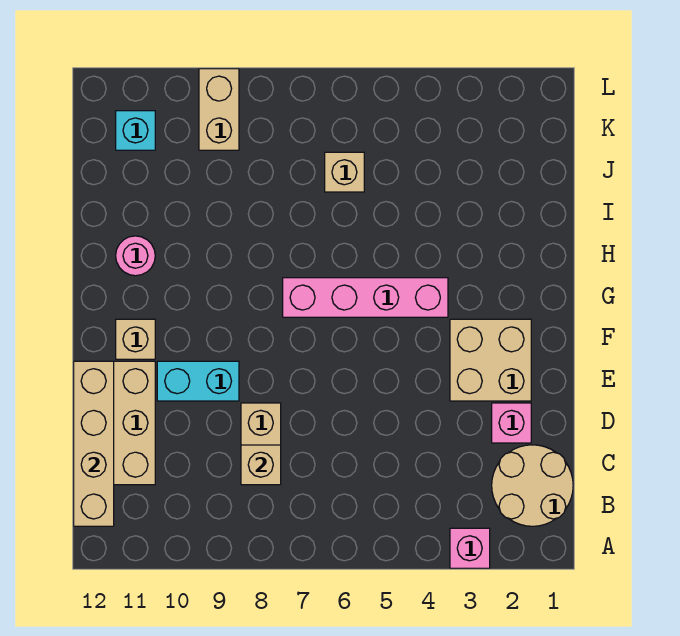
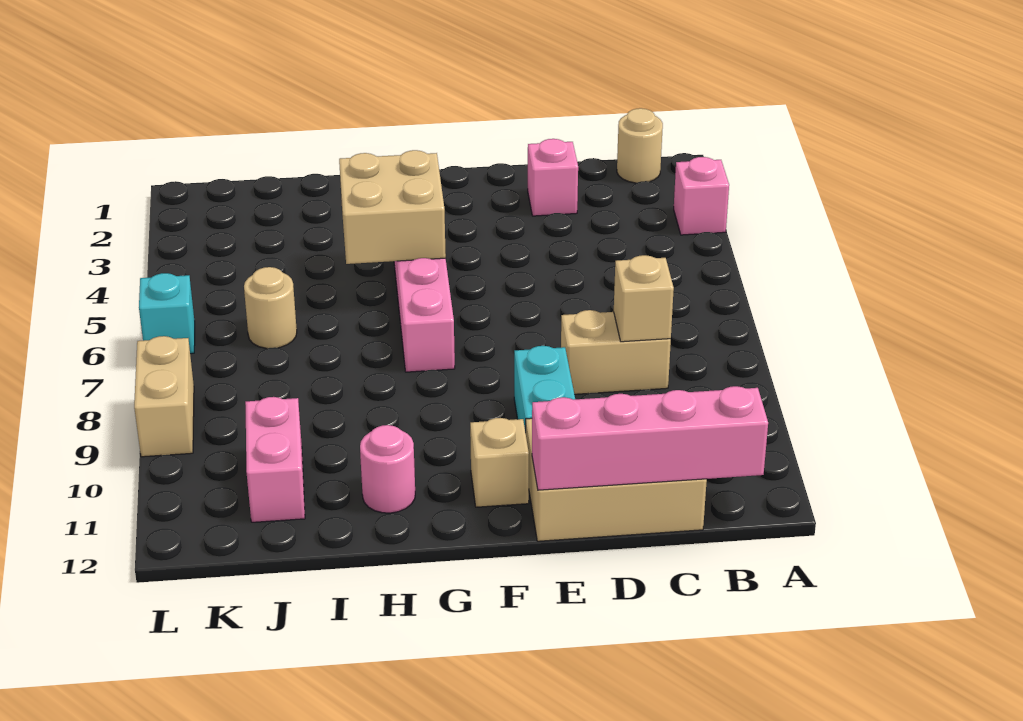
tan 2x2 round brick [492,445,573,526] -> tan 1x1 round brick [617,108,663,183]
tan 1x4 brick [74,361,114,526] -> pink 1x4 brick [532,386,768,490]
tan 2x2 brick [450,319,531,401] -> tan 2x2 brick moved to [339,150,446,264]
tan 1x1 brick [325,152,364,192] -> tan 1x1 round brick [244,267,297,348]
none -> pink 1x2 brick [245,397,305,522]
tan 1x2 brick [199,69,239,150] -> tan 1x2 brick turned to [134,336,194,457]
cyan 1x1 brick [116,111,155,150] -> cyan 1x1 brick moved to [139,273,195,354]

